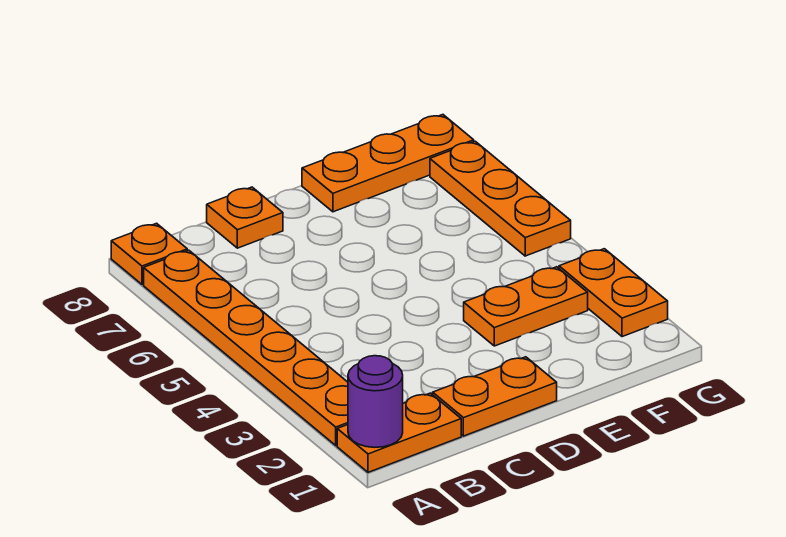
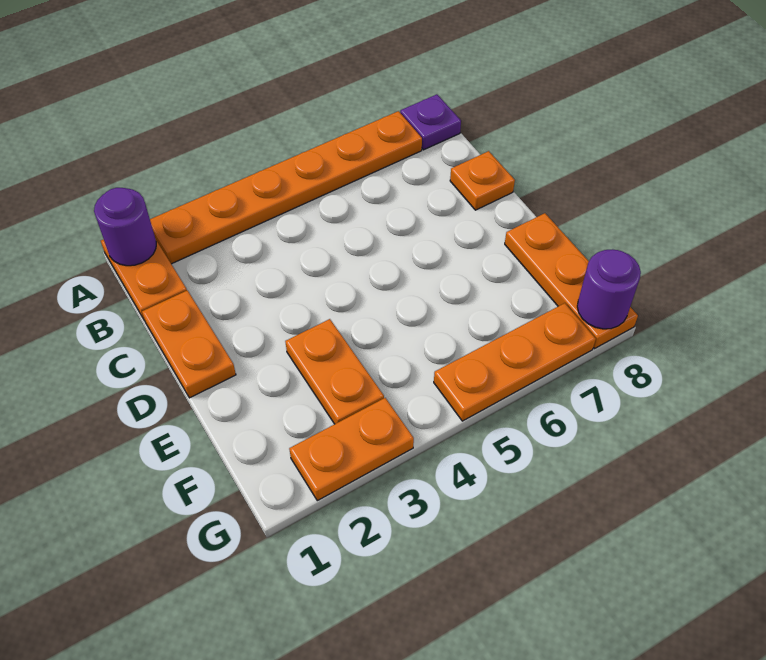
orange 1x1 plate [111,223,187,284] -> purple 1x1 plate [400,94,461,150]
none -> purple 1x1 round brick [577,249,641,329]

